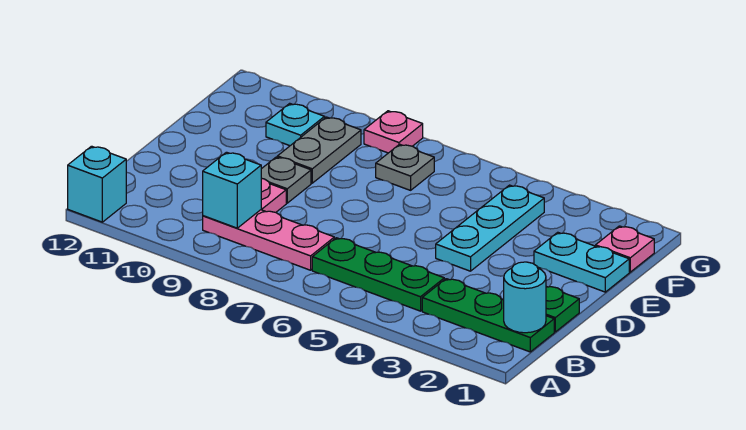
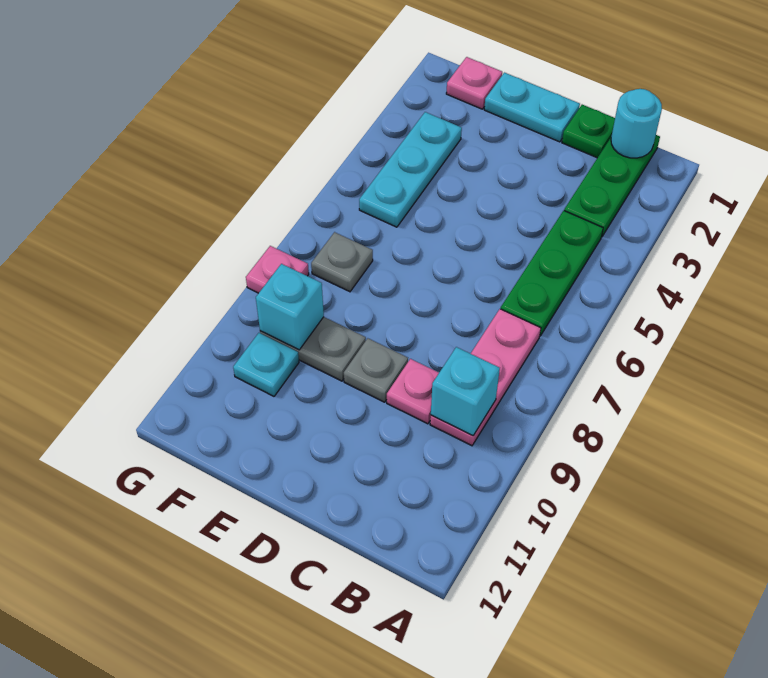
cyan 1x1 brick [68,146,126,222] -> cyan 1x1 brick moved to [256,264,324,350]
cyan 1x3 plate [436,185,544,271] -> cyan 1x3 plate turned to [359,112,462,227]
cyan 1x2 plate [534,232,629,292] -> cyan 1x2 plate turned to [484,73,580,142]

